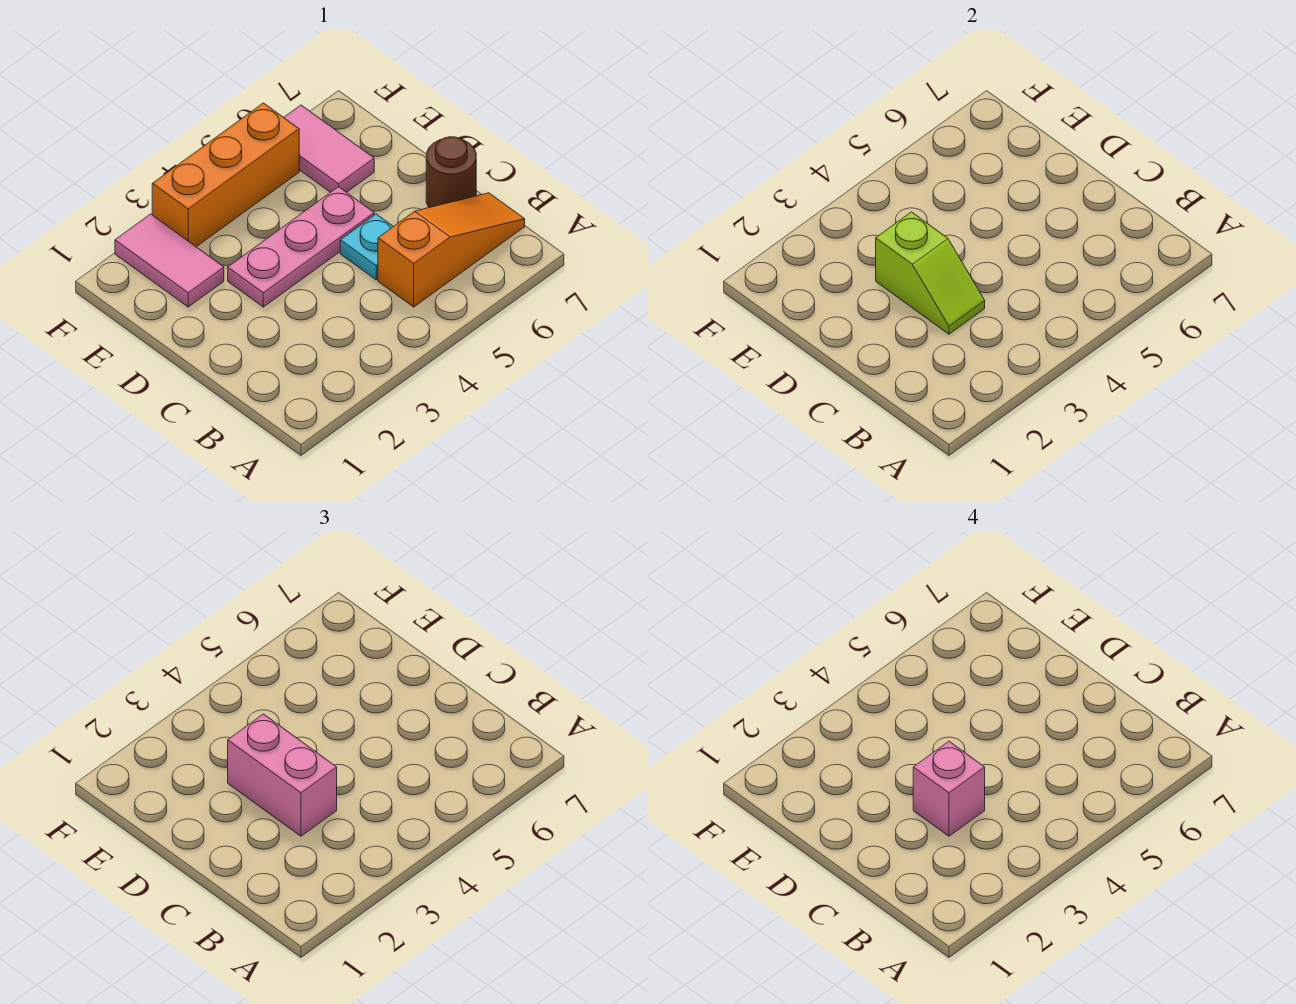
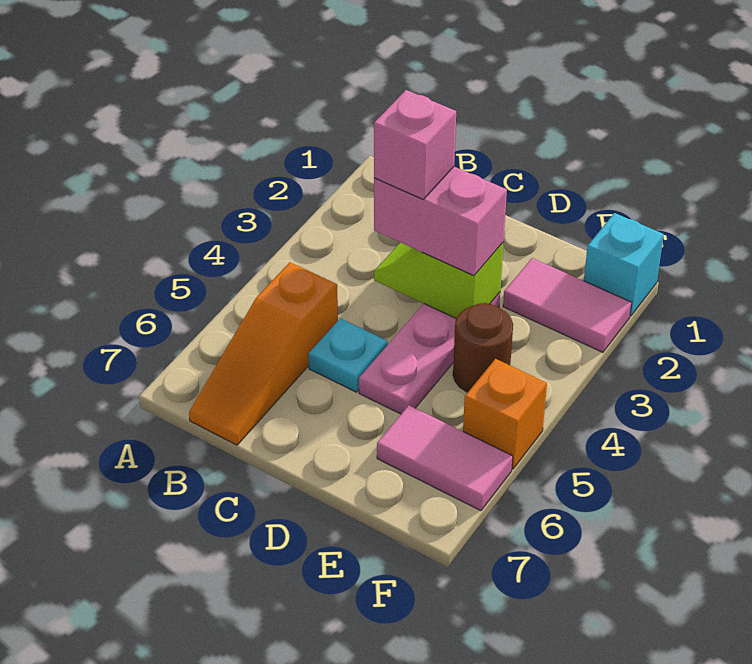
brown 1x1 round brick [426,137,476,208] -> brown 1x1 round brick moved to [453,303,513,392]
none -> cyan 1x1 brick [584,213,664,316]
orange 1x3 brick [152,103,299,247] -> orange 1x1 brick [463,359,547,469]

